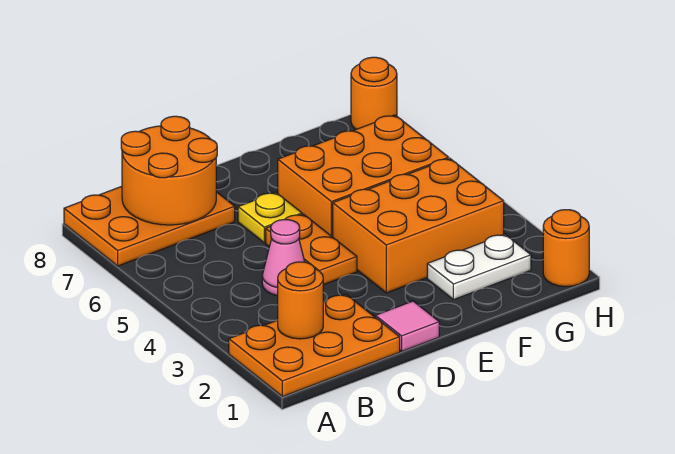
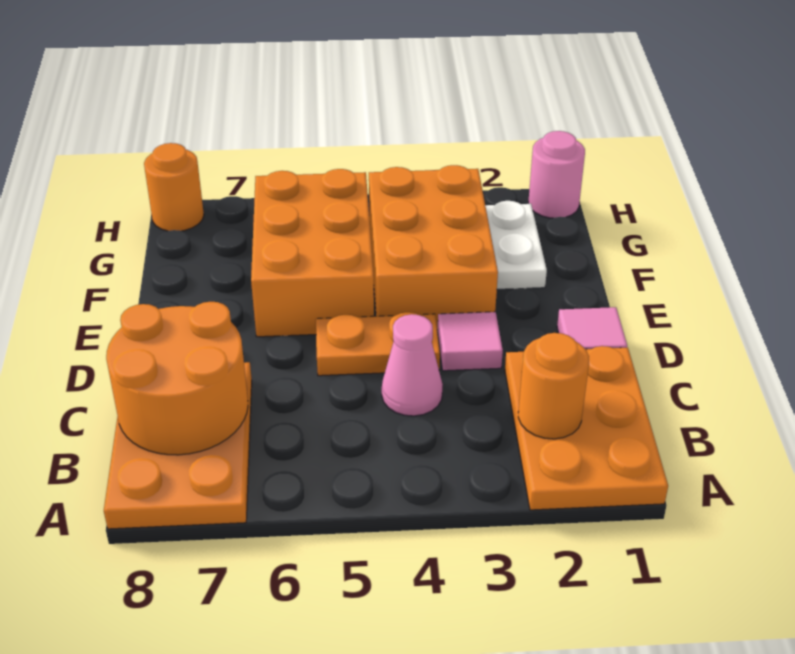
none -> pink 1x1 tile [438,312,503,371]
yellow 1x1 plate [238,192,302,243] -> none
orange 1x1 round brick [543,210,589,287] -> pink 1x1 round brick [528,131,585,218]

